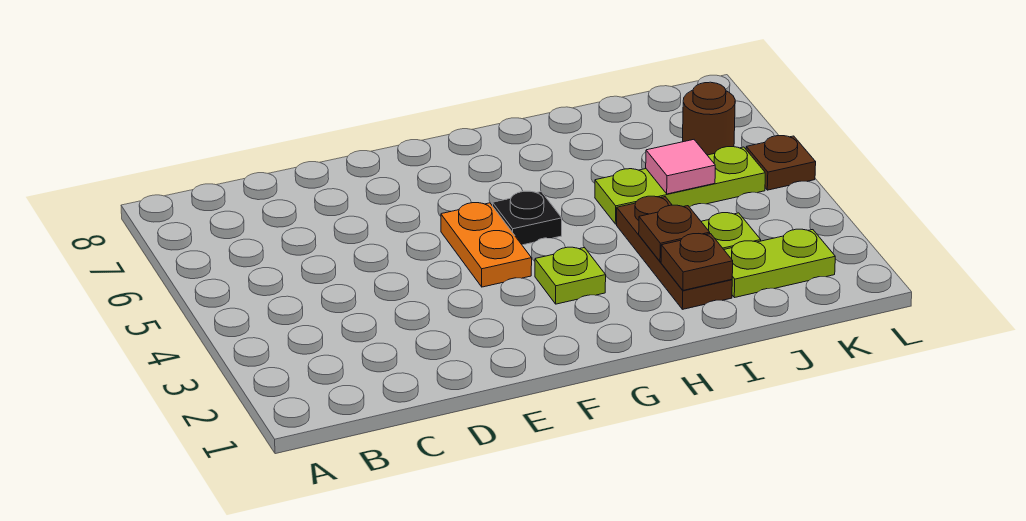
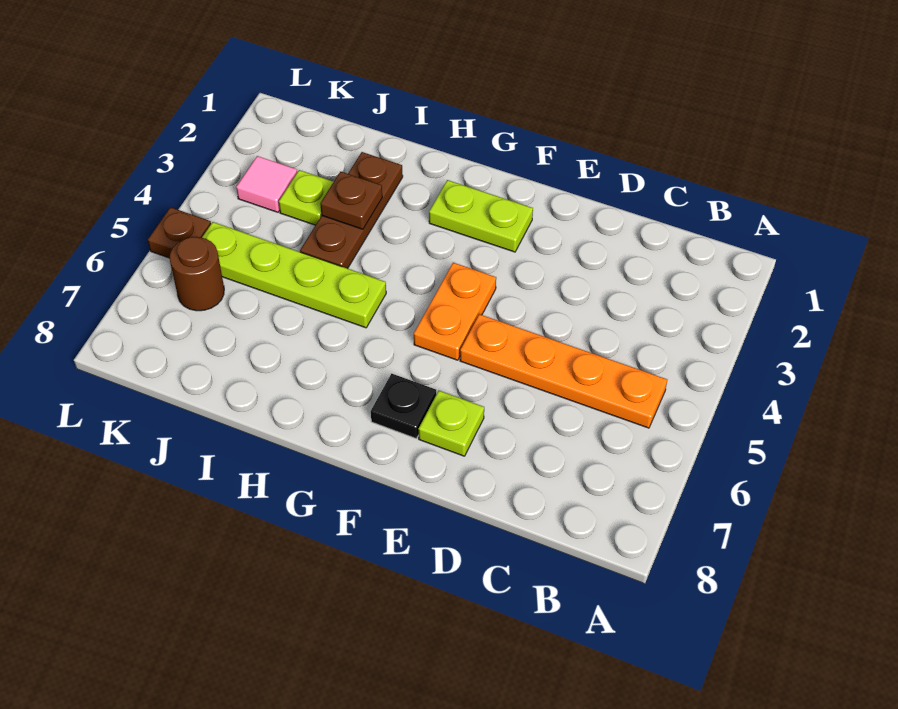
none -> orange 1x4 plate [460,314,667,428]
lime 1x1 plate [535,247,606,304] -> lime 1x1 plate moved to [419,391,484,456]
black 1x1 plate [493,191,562,245] -> black 1x1 plate moved to [371,374,436,438]
brown 1x1 plate [661,234,733,290] -> none
lime 1x3 plate [595,147,765,224] -> lime 1x4 plate [202,222,386,328]
lime 1x2 plate [724,229,835,298] -> lime 1x2 plate moved to [429,180,533,252]
pink 1x1 tile [646,140,715,194] -> pink 1x1 tile moved to [236,156,297,212]

